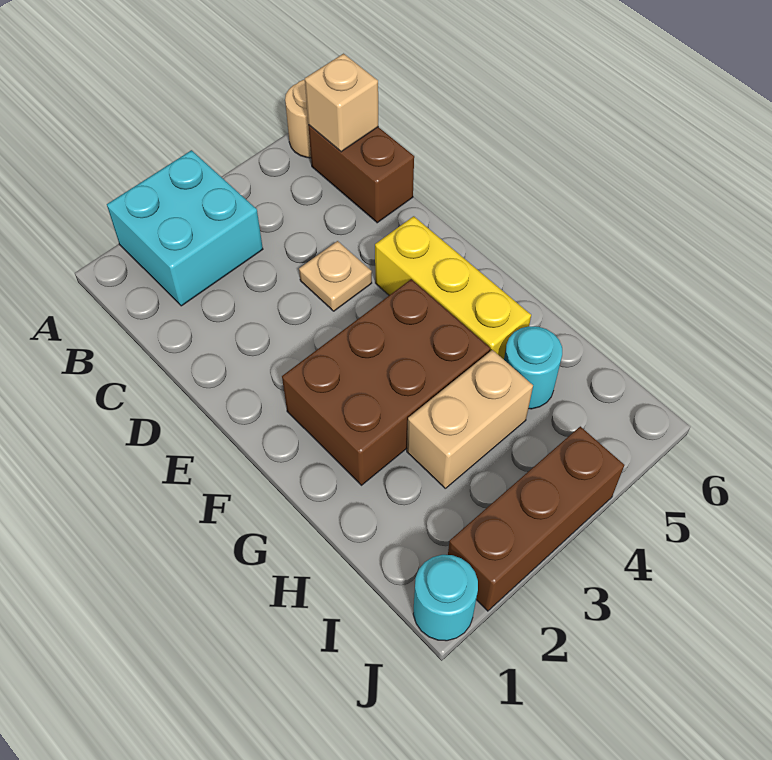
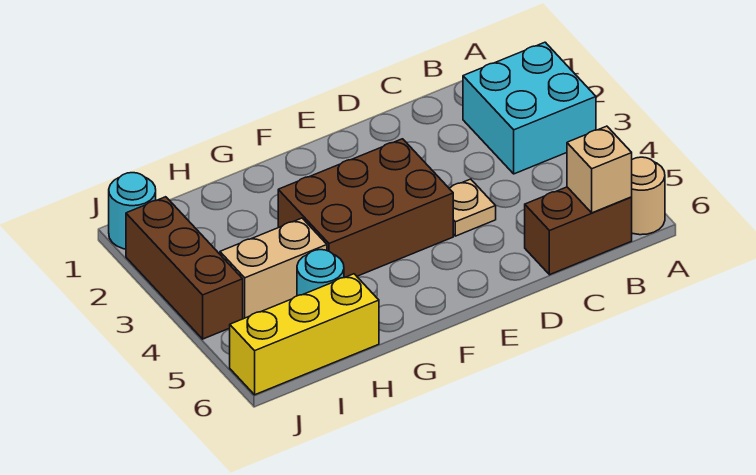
yellow 1x3 brick [375,216,531,359] -> yellow 1x3 brick moved to [230,274,379,395]
brown 2x3 brick [282,279,490,485] -> brown 2x3 brick turned to [278,139,453,278]
tan 1x2 brick [407,350,533,488] -> tan 1x2 brick turned to [220,218,327,319]

